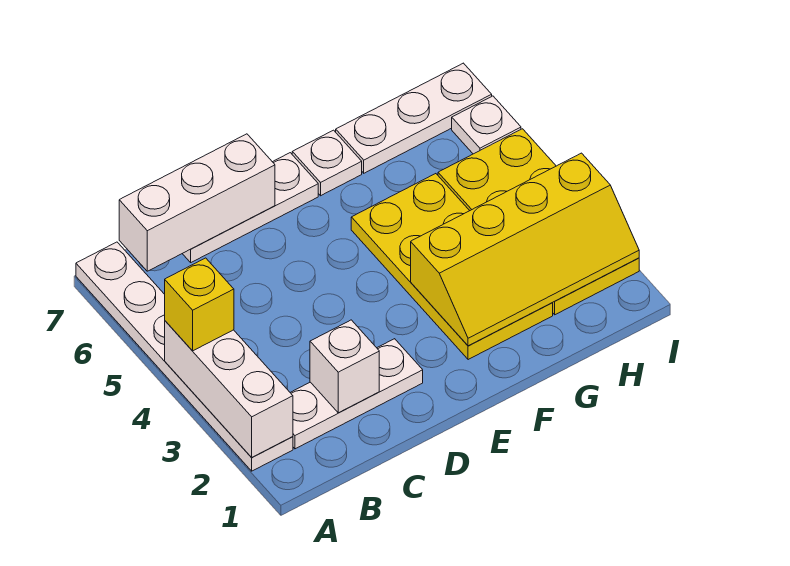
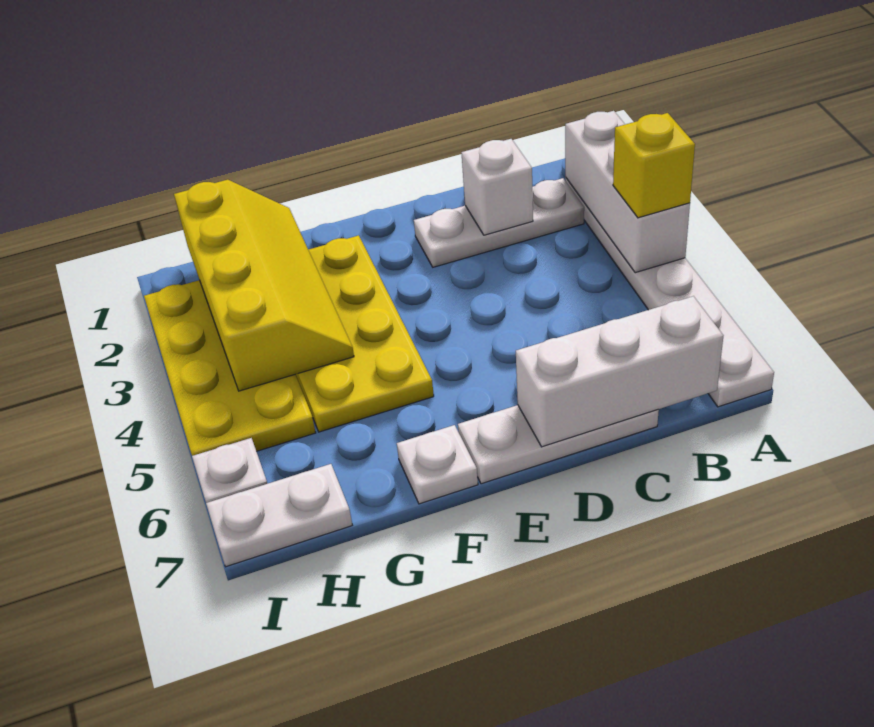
yellow 2x4 slope [411,153,639,346] -> yellow 2x4 slope turned to [174,180,354,391]
white 1x3 plate [336,63,492,173] -> white 1x2 plate [206,464,352,567]

